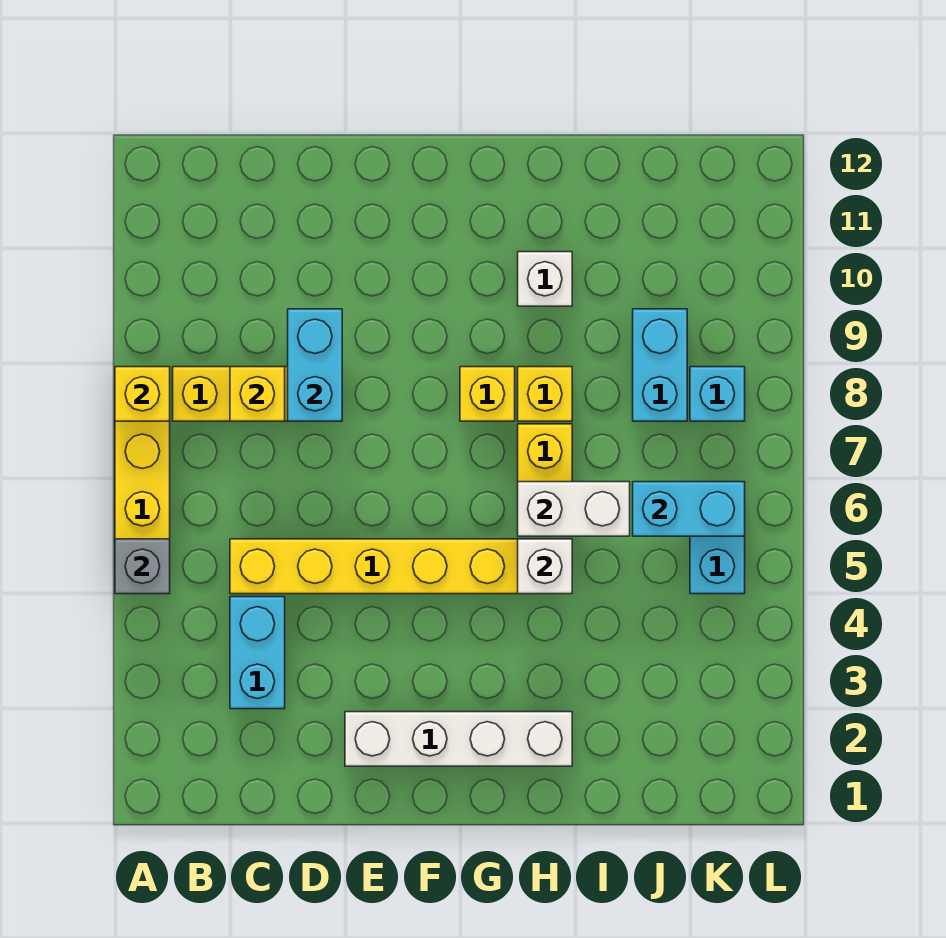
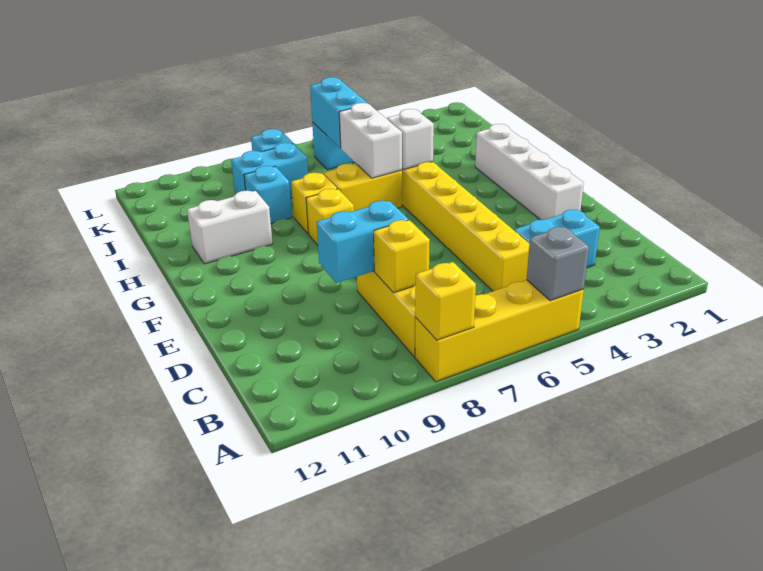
white 1x1 brick [518,252,572,306] -> white 1x2 brick [187,191,273,264]
none -> cyan 1x1 brick [244,166,292,223]

